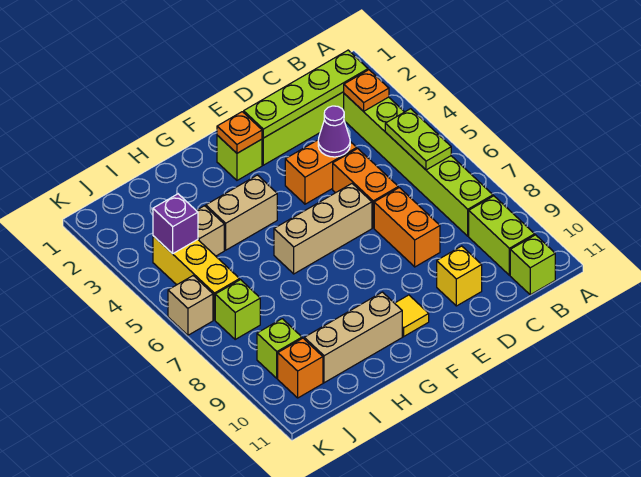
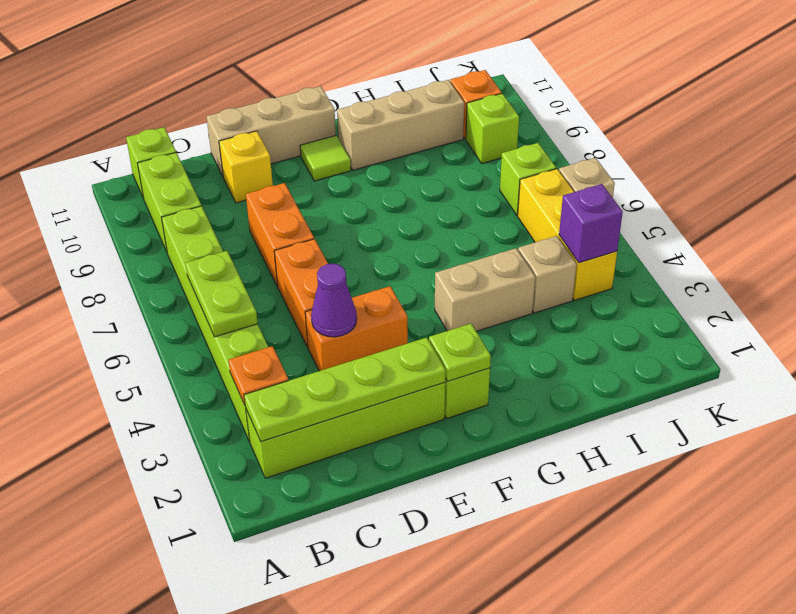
tan 1x3 brick [274,184,372,274] -> tan 1x3 brick moved to [206,86,336,176]
orange 1x1 plate [217,112,262,153] -> lime 1x1 plate [429,324,491,382]
yellow 1x1 tile [395,295,429,337] -> lime 1x1 tile [300,136,351,181]

